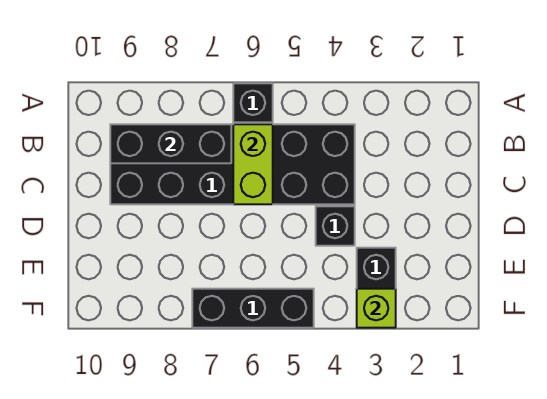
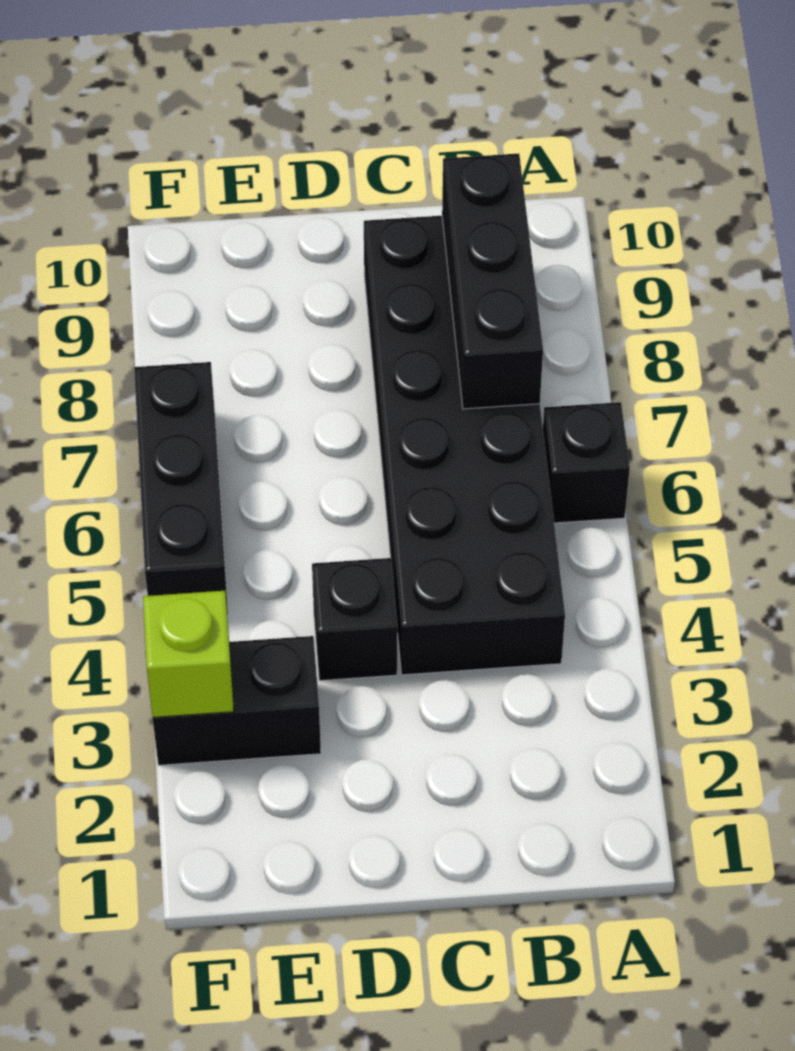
lime 1x2 brick [233,124,273,204] -> none

